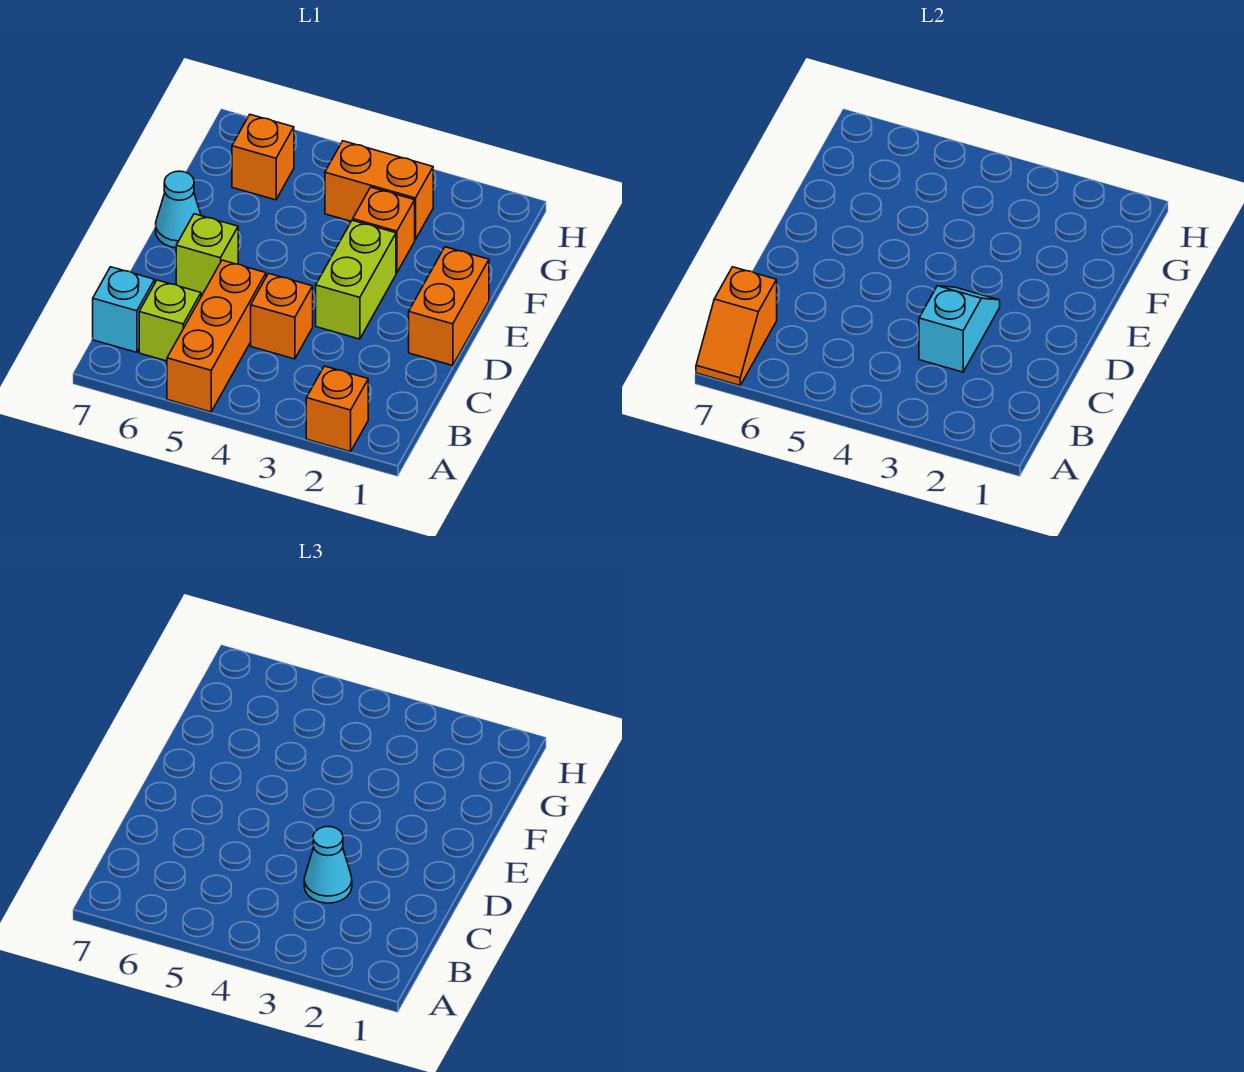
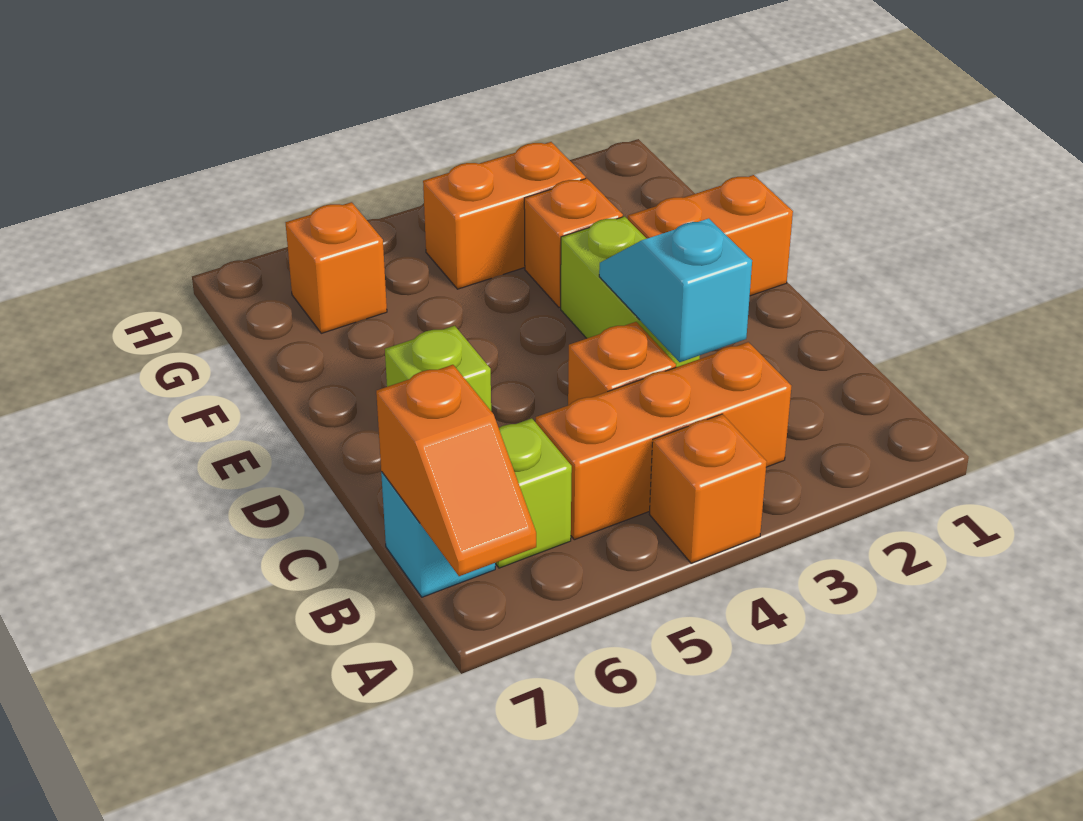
orange 1x1 brick [306,366,368,452] -> orange 1x1 brick moved to [649,414,767,563]
orange 1x3 brick [167,260,266,412] -> orange 1x3 brick turned to [536,342,791,540]
cyan 1x1 cone [304,827,352,903] -> none
orange 1x2 brick [409,247,489,366] -> orange 1x2 brick turned to [628,175,793,296]
cyan 1x1 cone [156,171,201,248] -> none

